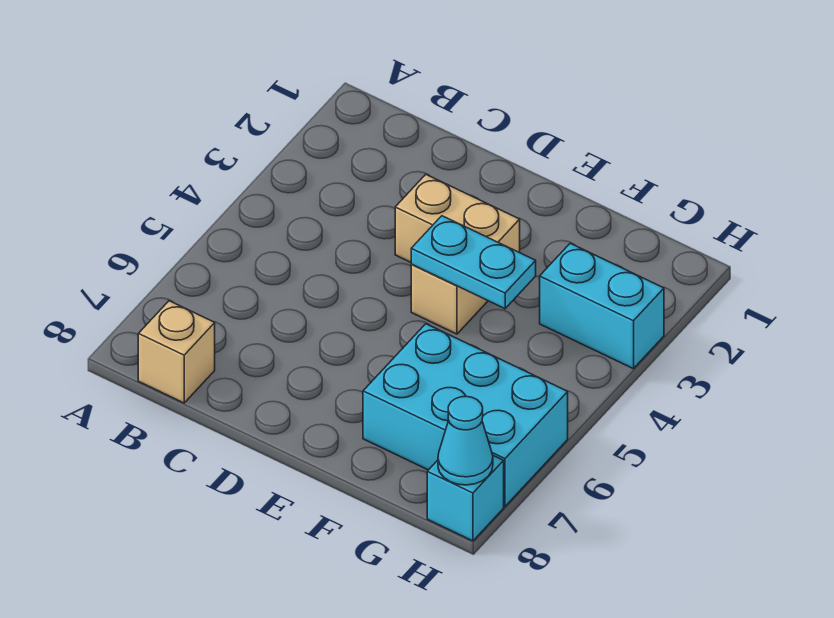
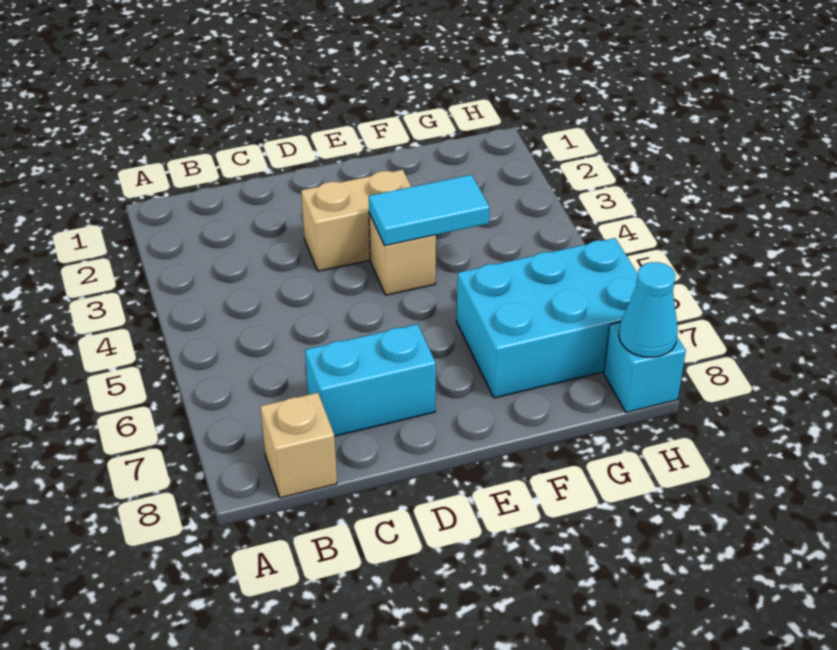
cyan 1x2 plate [411,216,536,309] -> cyan 1x2 tile [369,175,490,246]
cyan 1x2 brick [540,243,664,369] -> cyan 1x2 brick moved to [305,324,436,436]

